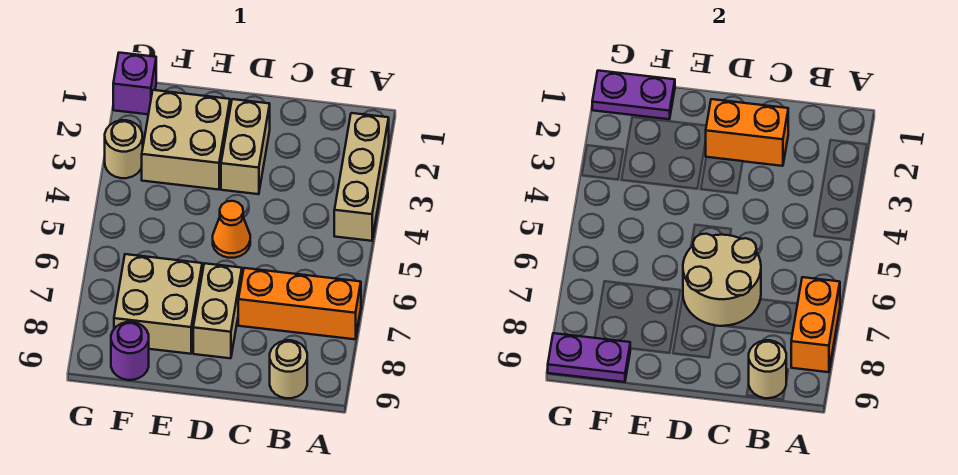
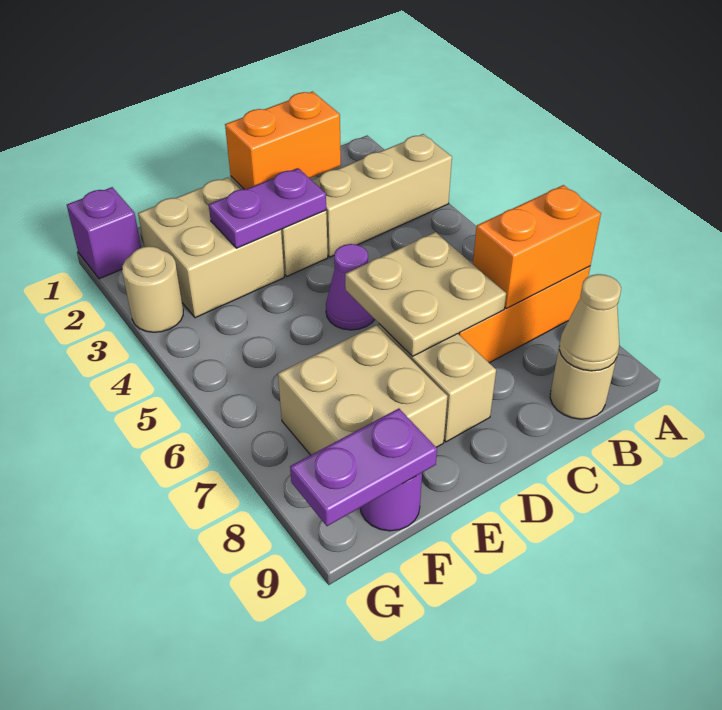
tan 1x3 brick [334,113,389,241] -> tan 1x3 brick turned to [312,134,452,257]
orange 1x2 brick [791,277,840,372] -> orange 1x2 brick turned to [473,185,601,308]
tan 1x1 round brick [749,340,786,398] -> tan 1x1 cone [559,274,621,371]
tan 2x2 round brick [683,234,761,326] -> tan 2x2 plate [345,232,506,356]
orange 1x1 cone [213,201,250,258] -> purple 1x1 cone [326,244,375,330]
purple 1x2 plate [592,71,675,119] -> purple 1x2 plate moved to [209,168,326,248]

